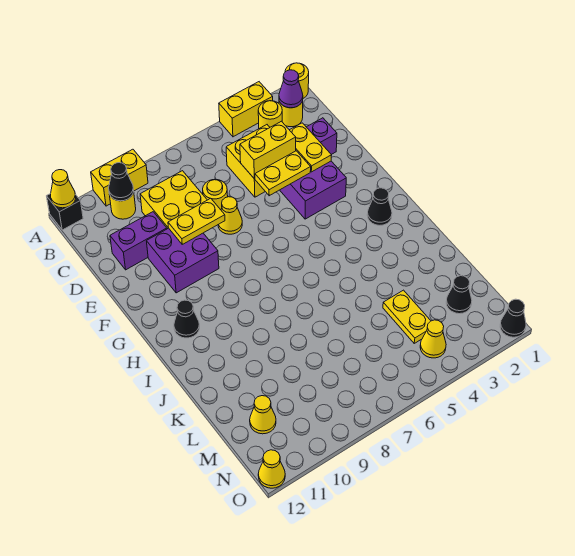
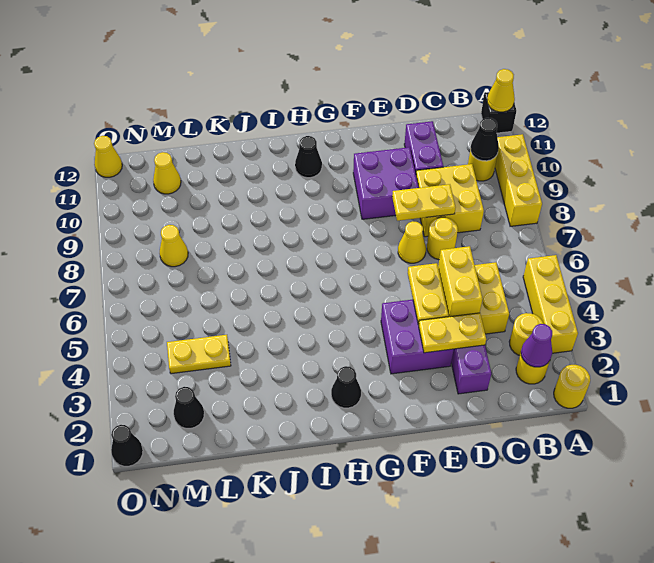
yellow 1x2 brick [219,82,273,137] -> yellow 1x3 brick [523,255,578,353]
yellow 1x2 brick [91,149,148,206] -> yellow 1x3 brick [495,134,542,226]
yellow 1x2 plate [168,198,225,244] -> yellow 1x2 plate turned to [392,184,456,221]
yellow 1x1 cone [420,320,446,358] -> yellow 1x1 cone moved to [160,225,188,267]

